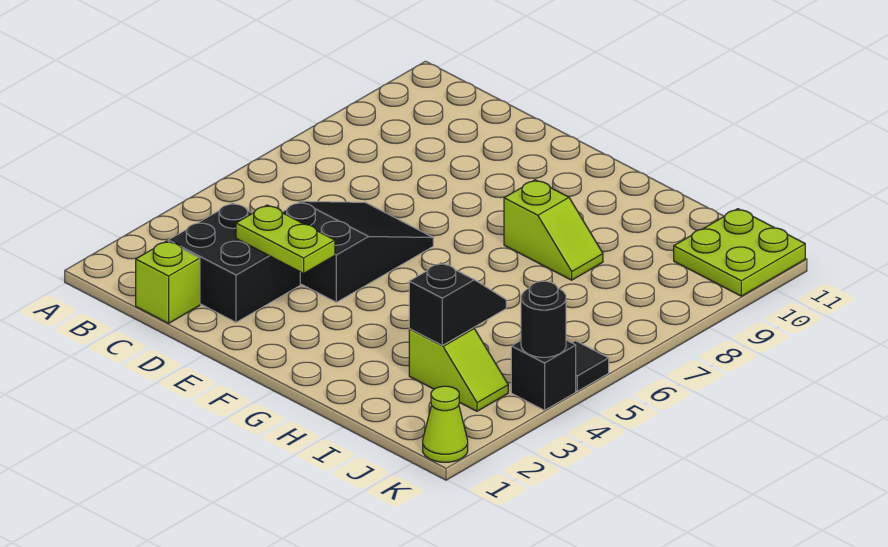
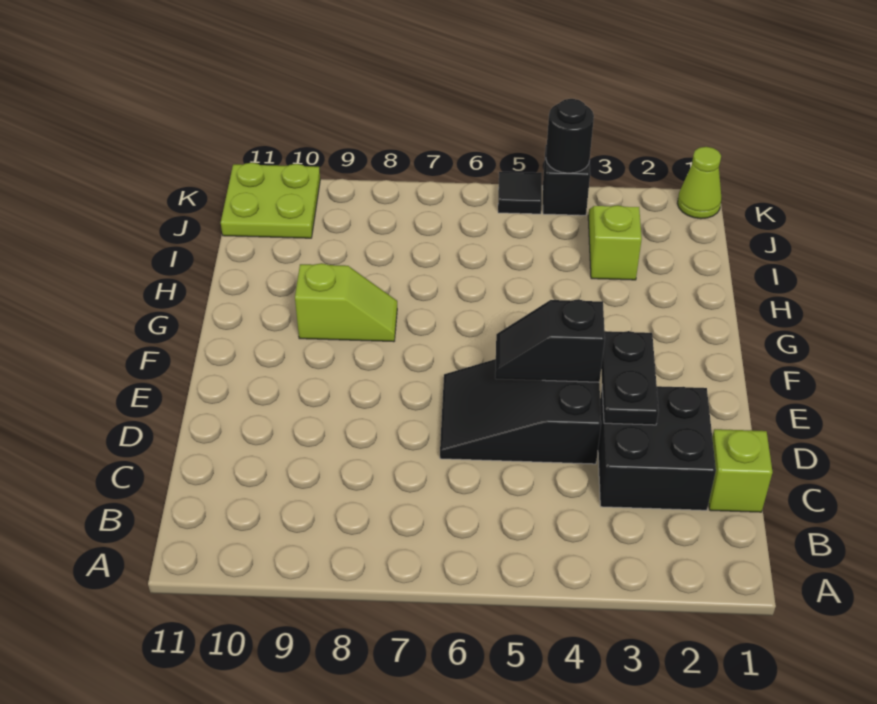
lime 1x2 plate [236,205,335,273] -> black 1x2 plate [601,331,659,425]
lime 1x2 slope [504,180,603,280] -> lime 1x2 slope turned to [295,263,397,342]
black 1x2 slope [409,263,506,345] -> black 1x2 slope moved to [495,299,605,382]

